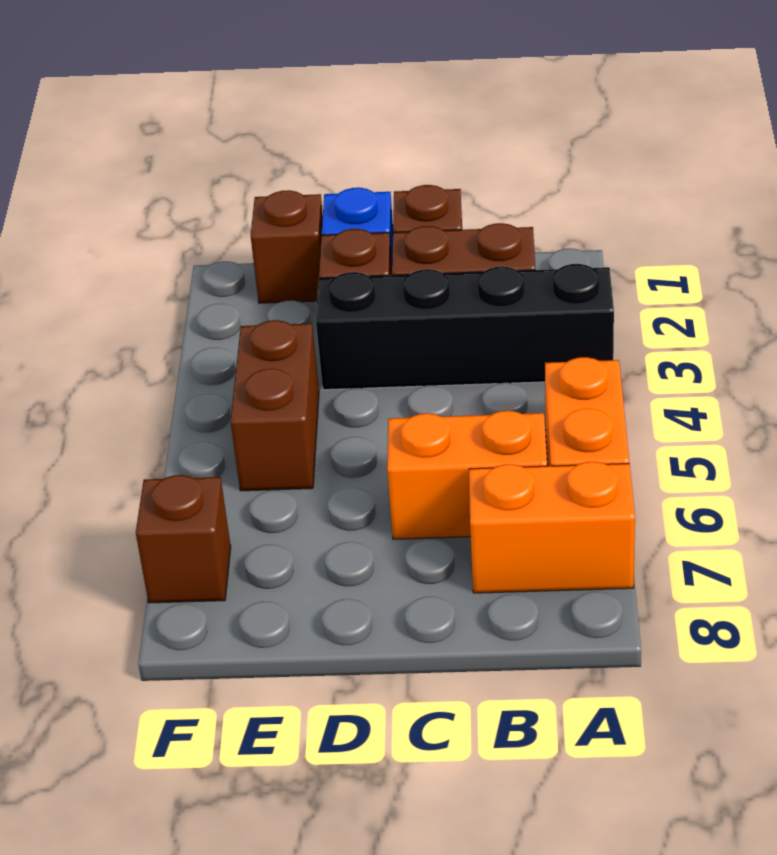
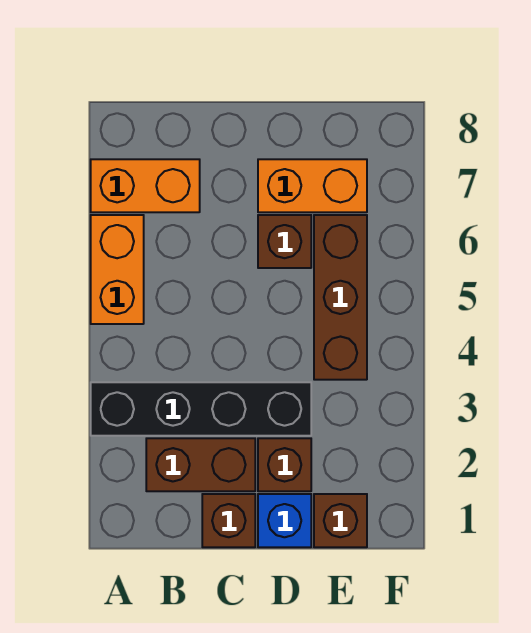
orange 1x2 brick [387,411,547,539] -> orange 1x2 brick moved to [258,159,367,212]
brown 1x2 brick [231,320,319,491] -> brown 1x3 brick [314,215,367,380]
brown 1x1 brick [136,475,231,603] -> brown 1x1 brick moved to [258,215,311,268]

